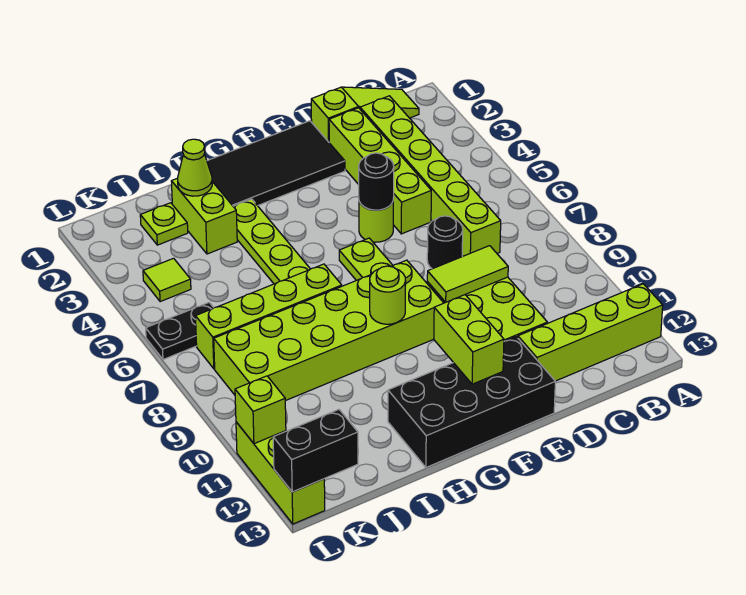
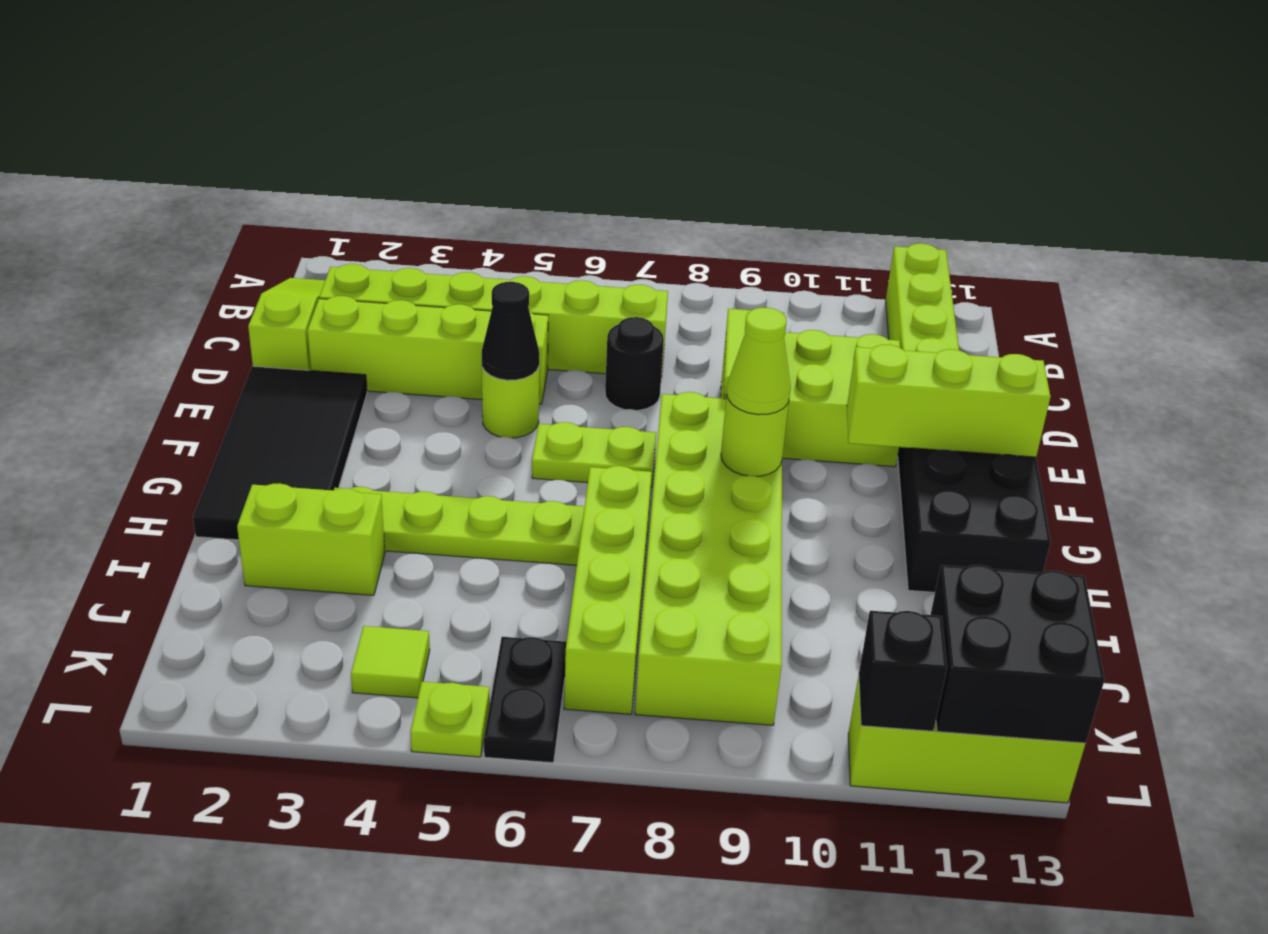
black 1x1 round brick [359,153,394,210] -> black 1x1 cone [482,282,539,380]
lime 1x2 brick [434,295,504,384] -> lime 1x3 brick [847,345,1051,457]
lime 1x1 cone [178,139,212,196] -> lime 1x1 cone moved to [727,308,791,415]
lime 1x1 plate [140,203,188,245] -> lime 1x1 plate moved to [410,682,490,757]
black 1x2 brick [273,410,358,492] -> black 2x2 brick [931,565,1105,743]
lime 1x1 brick [235,376,286,444] -> black 1x1 brick [859,611,947,731]

